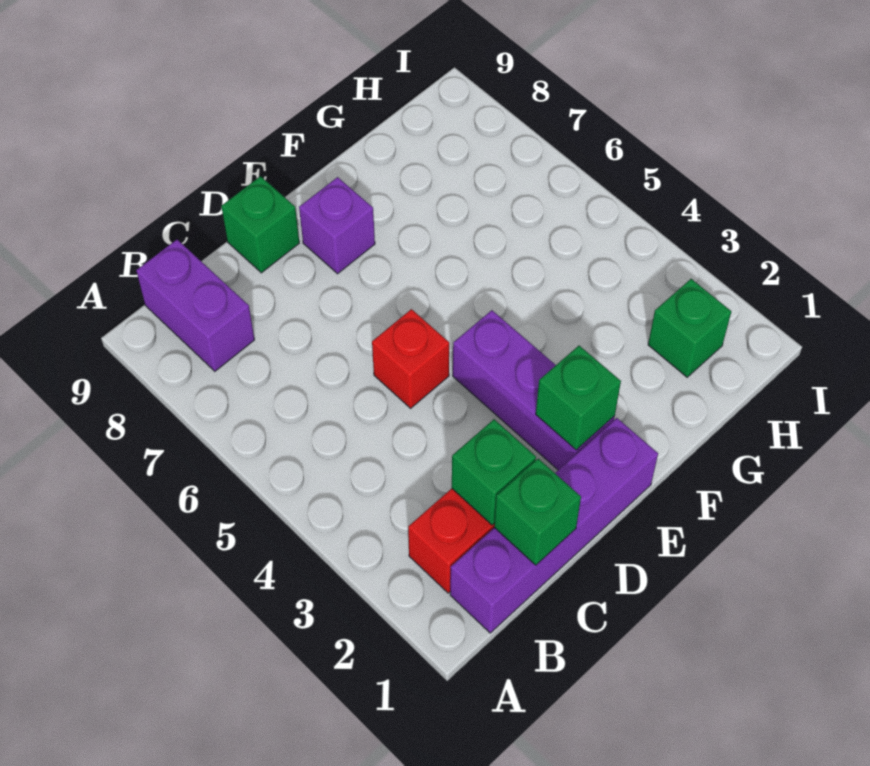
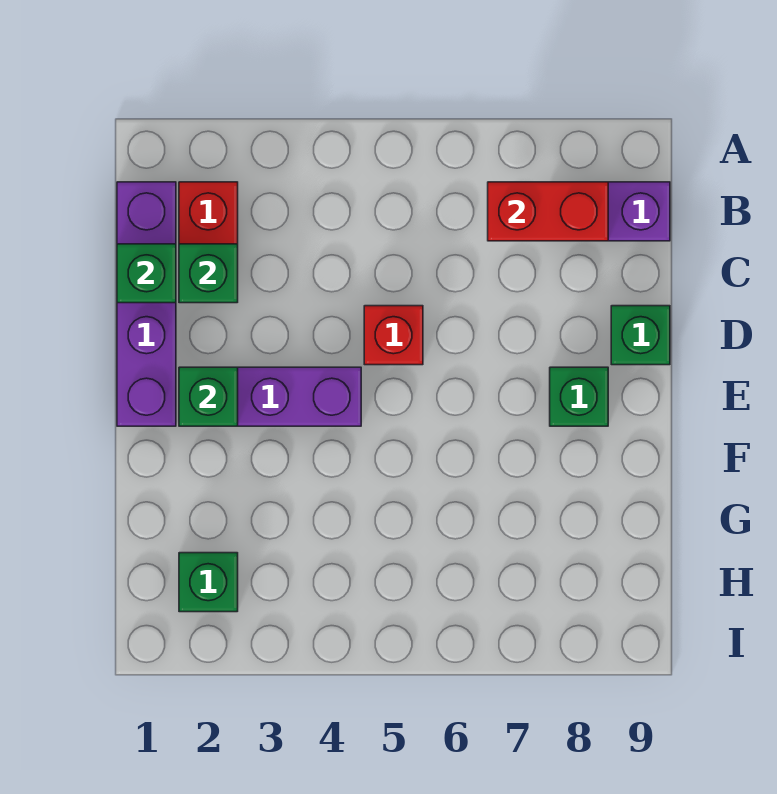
none -> red 1x2 brick [488,182,608,241]
purple 1x1 brick [299,177,375,274] -> green 1x1 brick [550,367,608,426]

